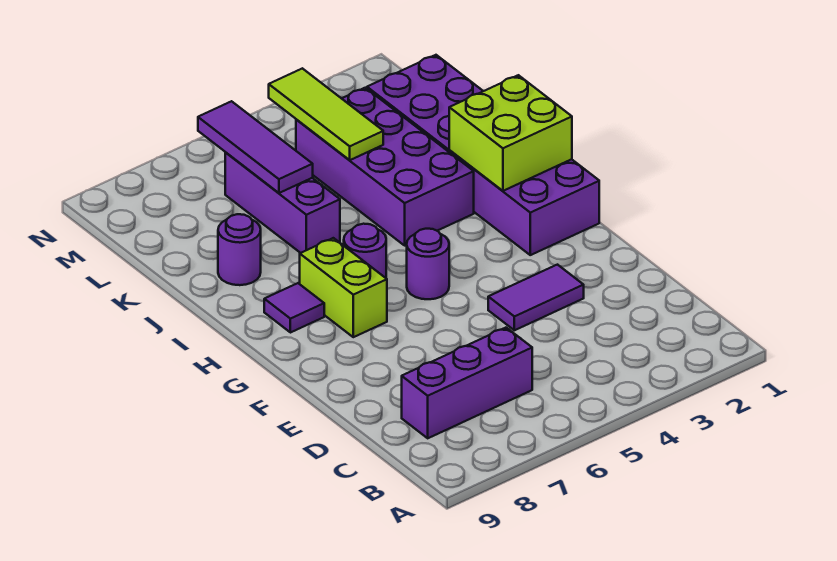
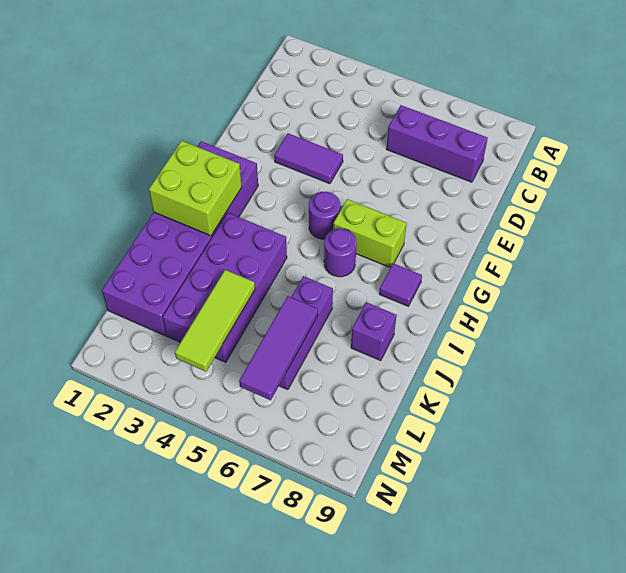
lime 1x2 brick [300,238,387,337] -> lime 1x2 brick turned to [333,199,407,268]
purple 1x1 round brick [218,214,261,285] -> purple 1x1 brick [351,302,396,361]

